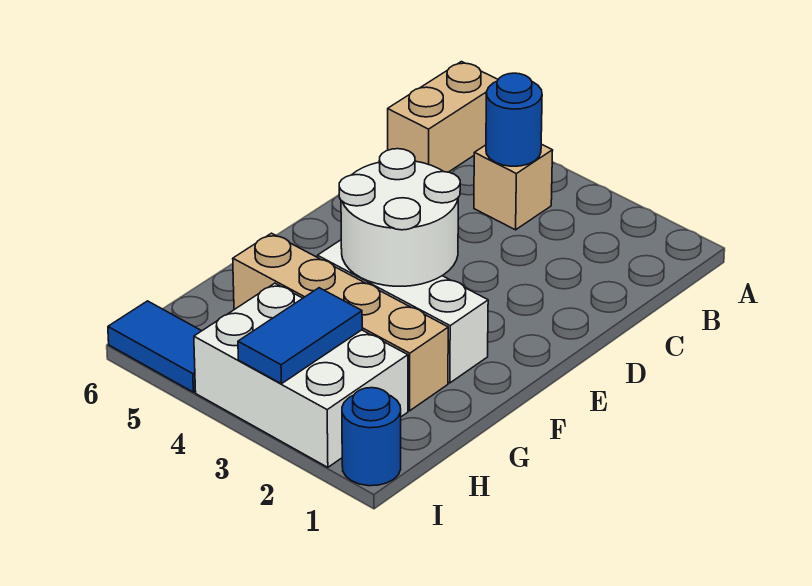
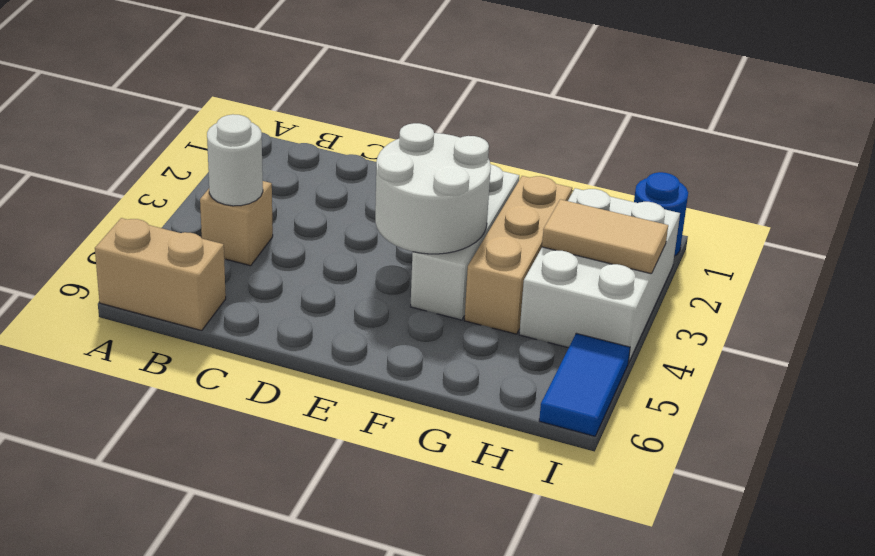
blue 1x1 round brick [486,73,542,166] -> white 1x1 round brick [207,114,263,206]
tan 1x4 brick [233,233,448,411] -> tan 1x3 brick [464,176,572,334]
blue 1x2 tile [238,288,362,384] -> tan 1x2 tile [542,199,668,274]

